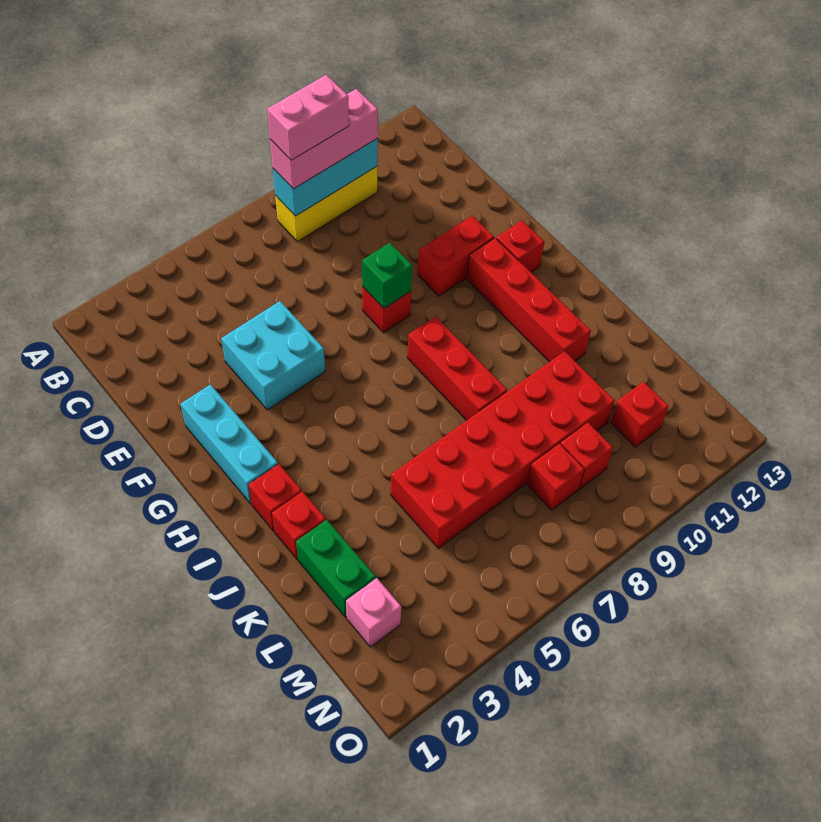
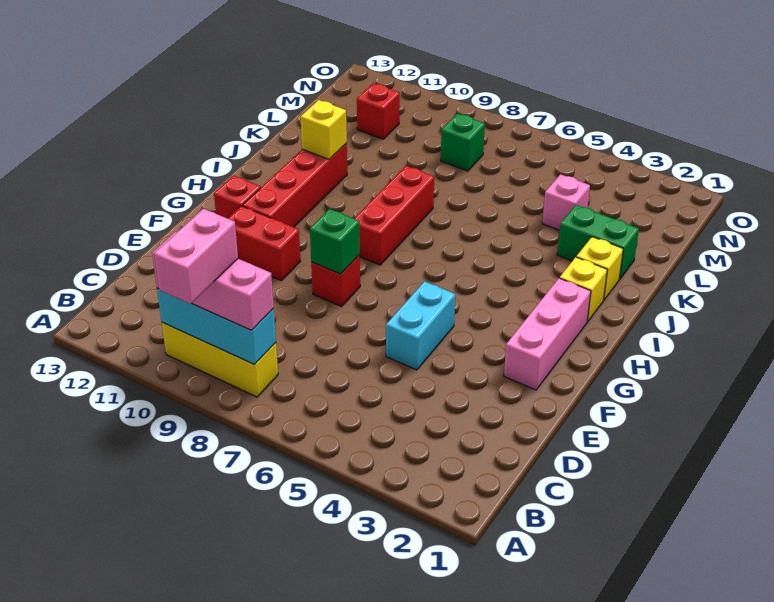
pink 1x2 brick [267,75,349,160] -> pink 1x2 brick turned to [154,209,238,304]
cyan 2x2 brick [221,301,325,410] -> cyan 1x2 brick [386,281,455,370]
cyan 1x3 brick [181,384,278,504] -> pink 1x3 brick [504,278,591,390]
red 1x1 brick [248,464,302,531] -> yellow 1x1 brick [560,257,607,322]
red 1x1 brick [272,492,326,559] -> yellow 1x1 brick [576,237,623,300]
none -> yellow 1x1 brick [301,100,347,159]
green 1x2 brick [296,520,376,617] -> green 1x2 brick turned to [557,205,639,279]
red 2x6 brick [391,351,615,548] -> none
pink 1x1 brick [346,578,401,647] -> pink 1x1 brick moved to [542,174,590,230]
red 1x1 brick [527,444,584,510] -> green 1x1 brick [441,113,485,171]
red 1x1 brick [561,423,613,489] -> none

